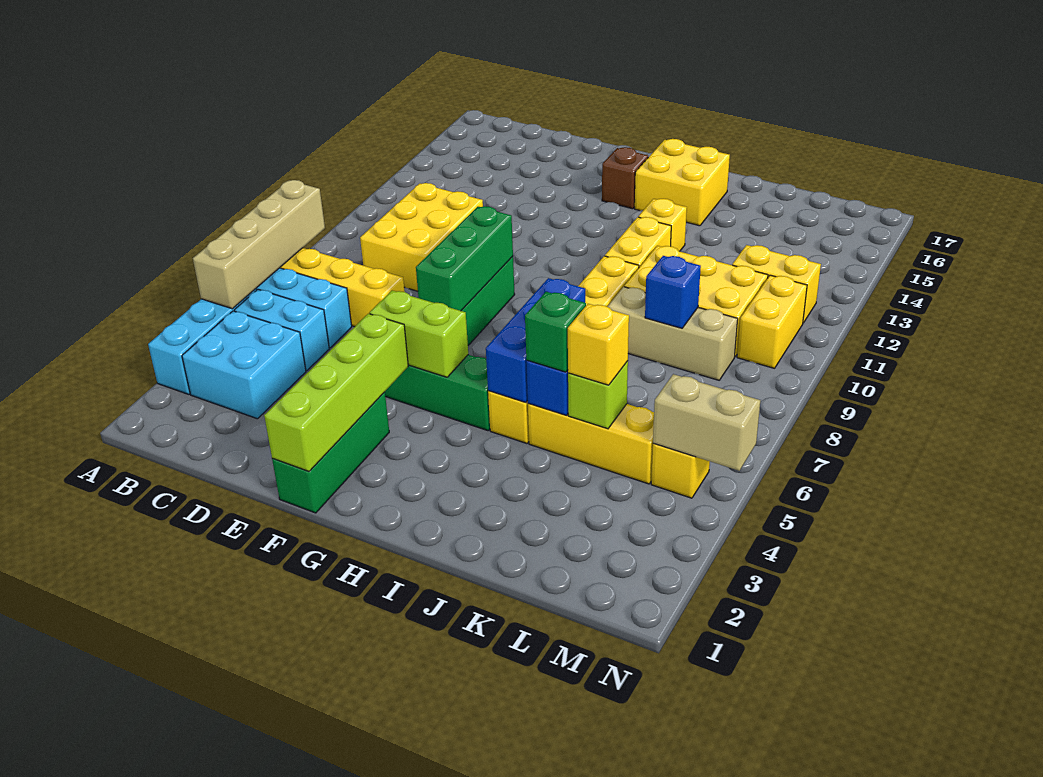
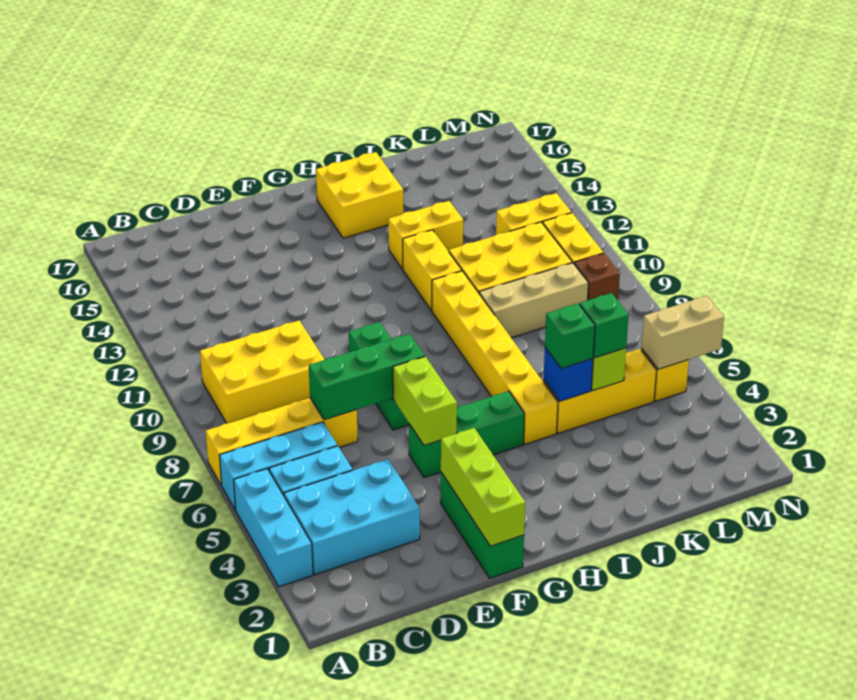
tan 1x4 brick [193,180,325,309] -> none
cyan 2x2 brick [182,311,306,419] -> cyan 2x3 brick [284,459,420,575]
yellow 2x3 brick [360,183,483,291] -> yellow 2x3 brick turned to [200,320,325,423]
lime 1x4 brick [264,314,408,472] -> lime 1x3 brick [441,428,525,546]
lime 1x2 brick [369,291,468,377] -> lime 1x2 brick turned to [393,357,457,445]
green 1x3 brick [416,206,513,311] -> green 1x3 brick turned to [309,334,425,420]
brown 1x1 brick [602,147,648,209] -> brown 1x1 brick moved to [574,253,620,300]
blue 1x3 brick [486,278,585,402] -> none
yellow 1x1 brick [638,199,687,251] -> yellow 1x2 brick [388,201,463,269]
yellow 1x1 brick [568,304,629,385] -> green 1x1 brick [580,293,629,358]
blue 1x1 brick [645,256,701,328] -> none

